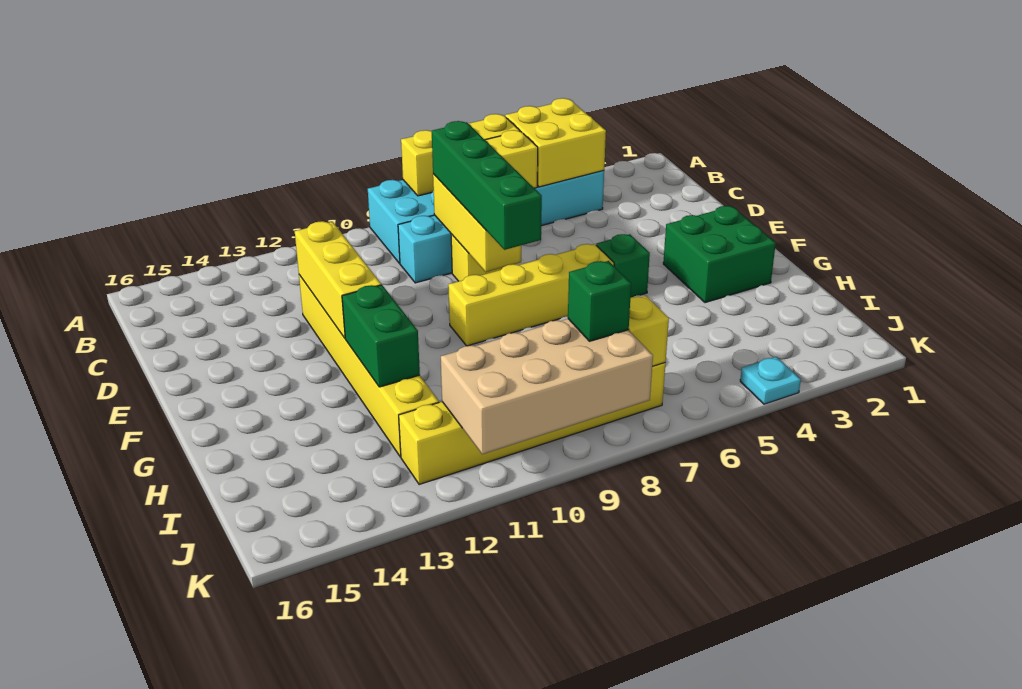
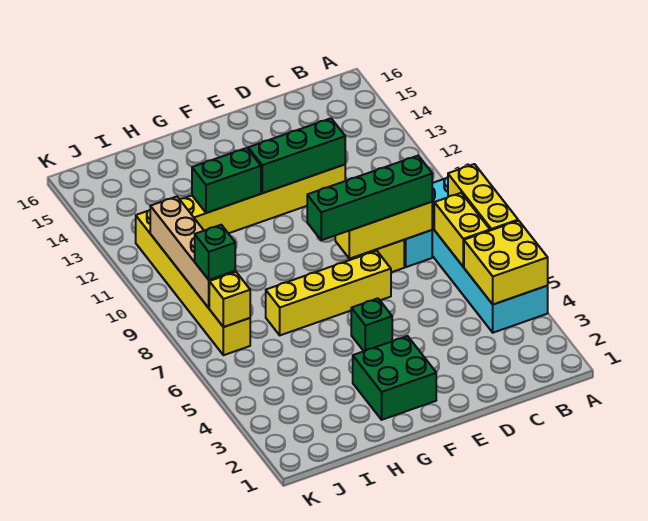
yellow 1x3 brick [295,221,381,338] -> green 1x3 brick [248,118,345,193]
yellow 1x4 brick [448,244,614,346] -> yellow 1x4 brick turned to [266,251,391,335]
tan 2x4 brick [441,319,653,454] -> tan 1x4 brick [150,197,235,308]
cyan 1x1 plate [740,357,801,404] -> none

